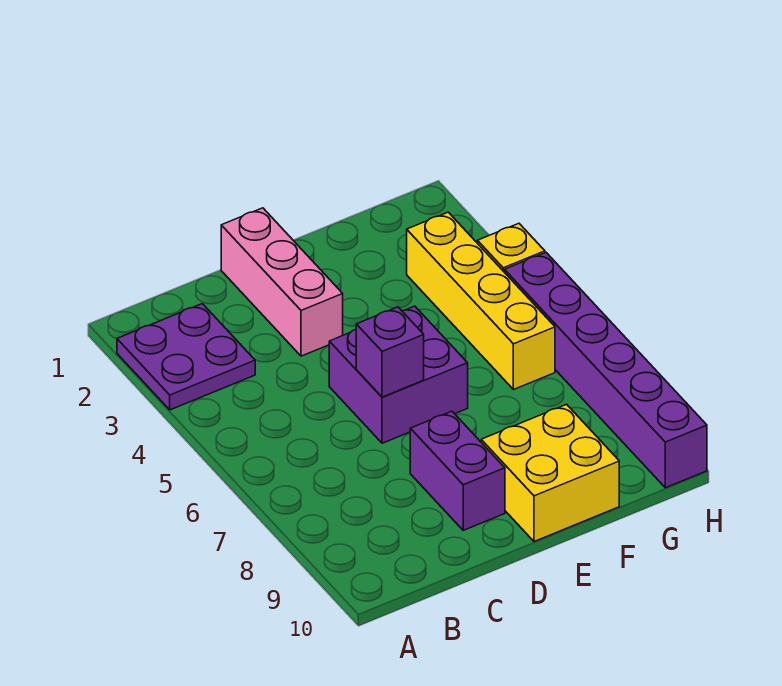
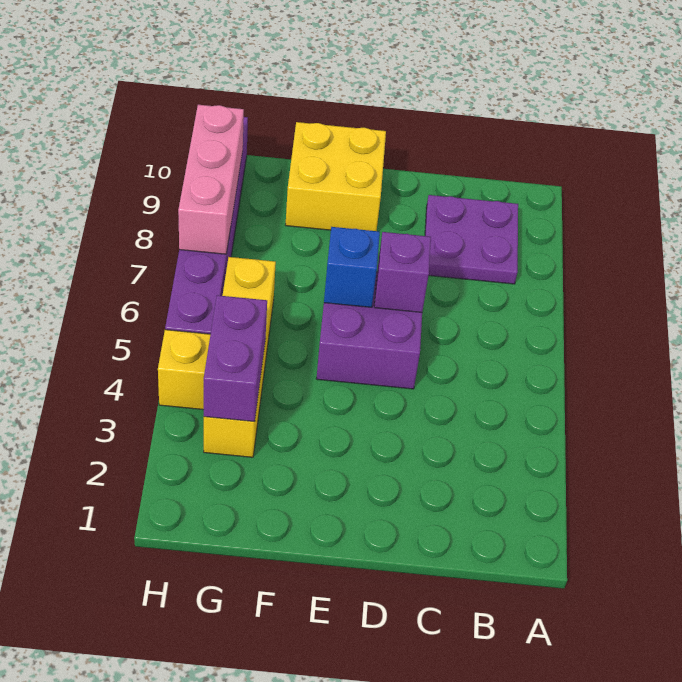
purple 2x2 plate [117,304,255,410] -> purple 2x2 plate moved to [425,195,518,284]
pink 1x3 brick [221,208,343,356] -> pink 1x3 brick moved to [178,105,244,254]
purple 1x2 brick [410,411,505,530] -> purple 1x2 brick moved to [204,295,267,422]
none -> blue 1x1 brick [324,227,380,307]

